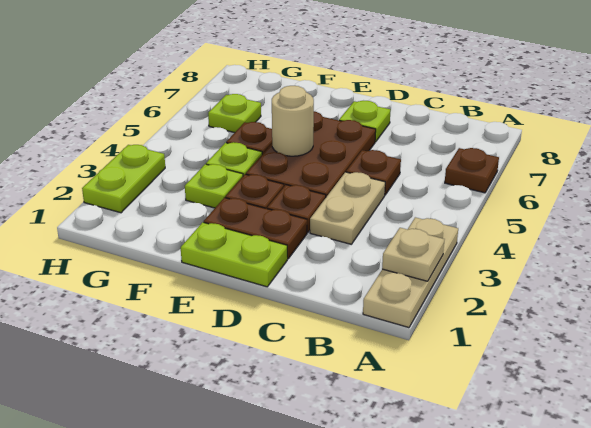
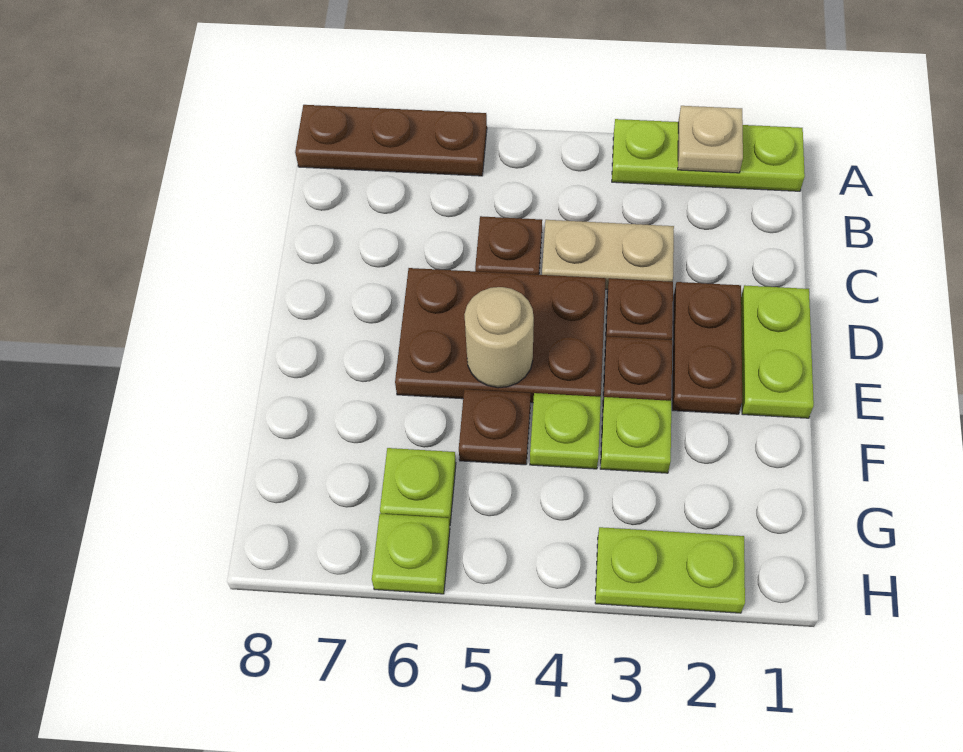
tan 1x3 plate [363,217,458,328] -> lime 1x3 plate [612,119,805,191]
brown 1x1 plate [445,148,499,193] -> brown 1x3 plate [295,105,487,176]
lime 1x1 plate [339,101,391,142] -> lime 1x1 plate moved to [372,514,450,594]

